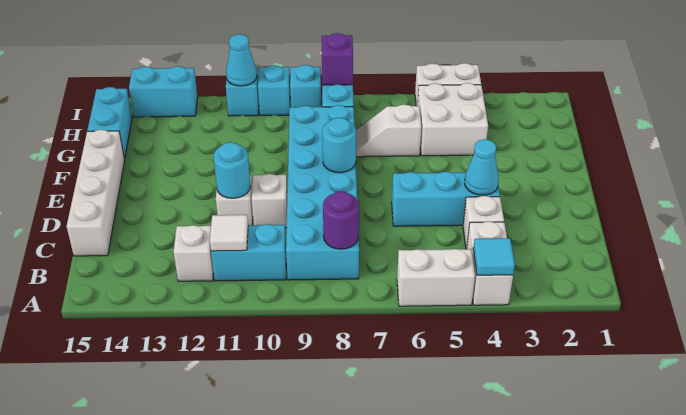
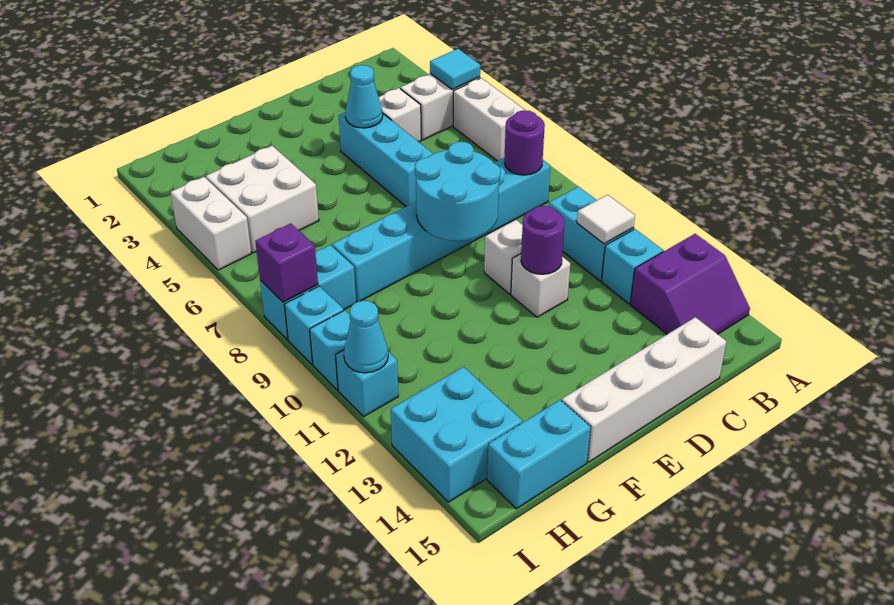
none -> purple 2x2 slope [630,234,750,334]
cyan 2x6 brick [286,105,359,280] -> cyan 1x6 brick [332,157,550,302]
white 1x1 brick [174,225,214,281] -> cyan 1x1 brick [602,229,663,304]
cyan 1x1 round brick [213,142,250,198] -> purple 1x1 round brick [521,206,565,274]
cyan 1x1 round brick [322,118,356,173] -> cyan 2x2 round brick [415,142,501,241]
white 1x2 slope [356,104,421,157] -> none
cyan 1x2 brick [129,66,198,117] -> cyan 2x2 brick [391,367,522,502]

